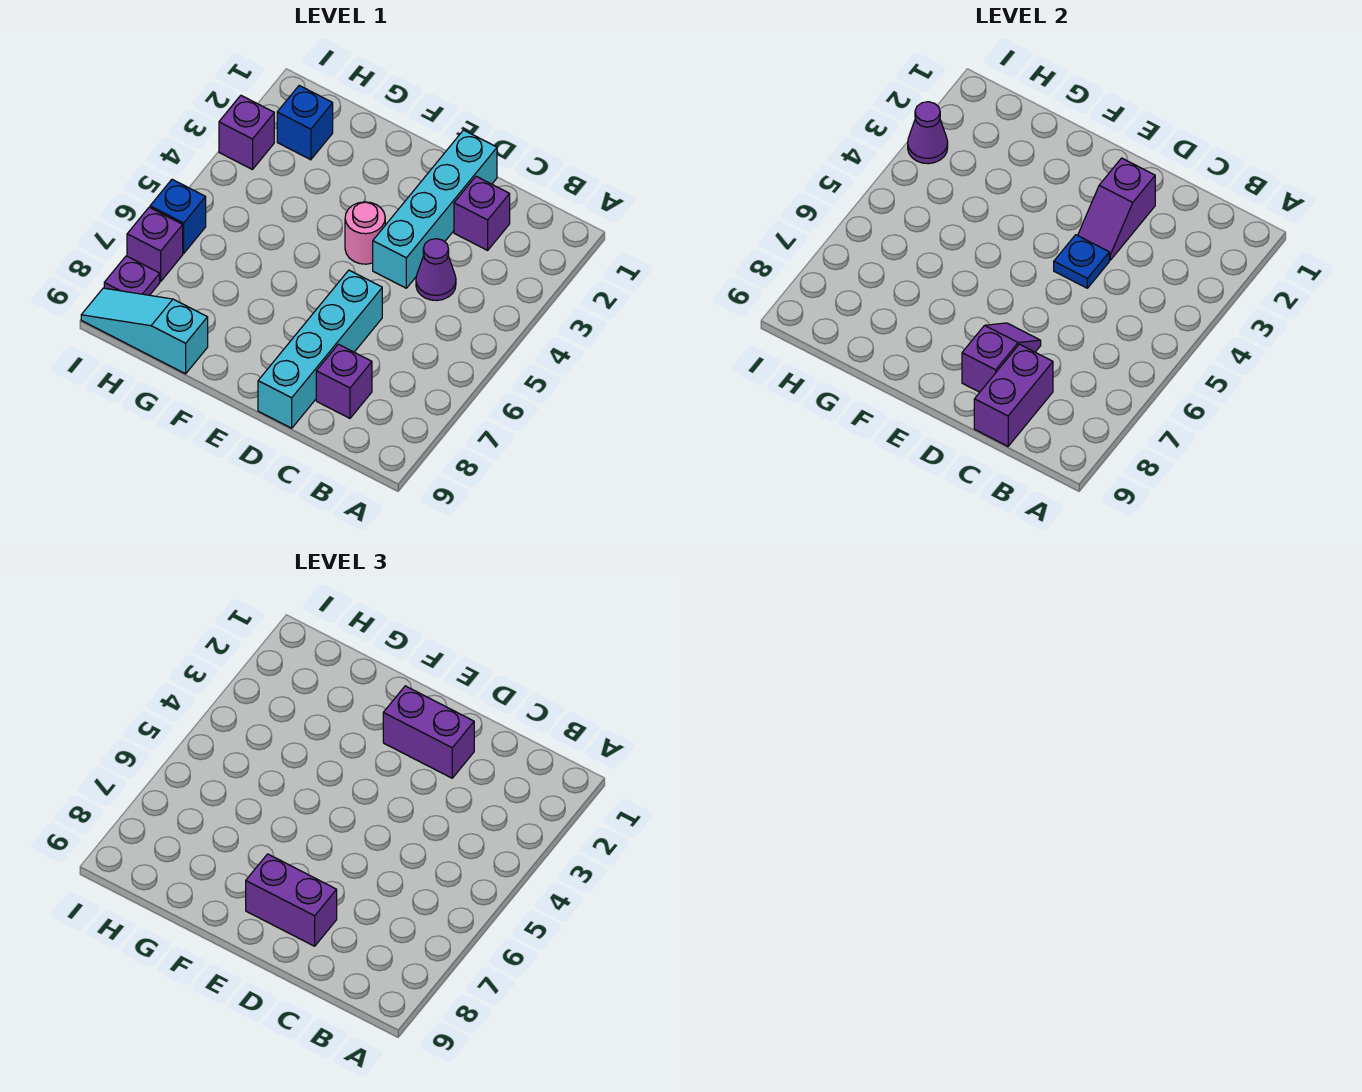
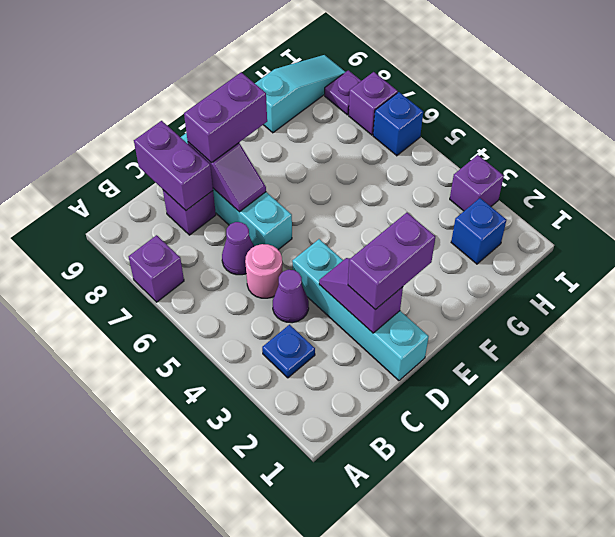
purple 1x1 brick [454,176,510,250] -> purple 1x1 brick moved to [129,235,184,302]
blue 1x1 plate [1054,235,1109,288] -> blue 1x1 plate moved to [262,325,315,378]
pink 1x1 round brick [345,202,385,264] -> pink 1x1 round brick moved to [245,244,283,298]
purple 1x1 cone [908,102,948,164] -> purple 1x1 cone moved to [222,222,254,275]

